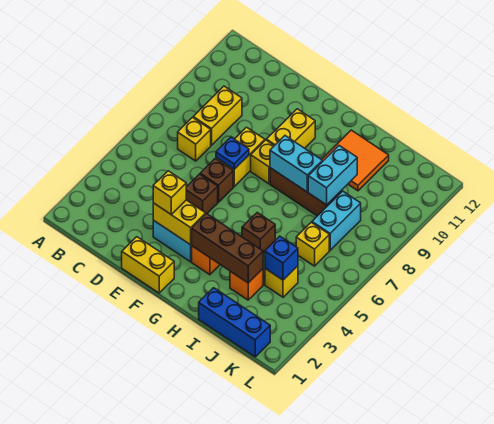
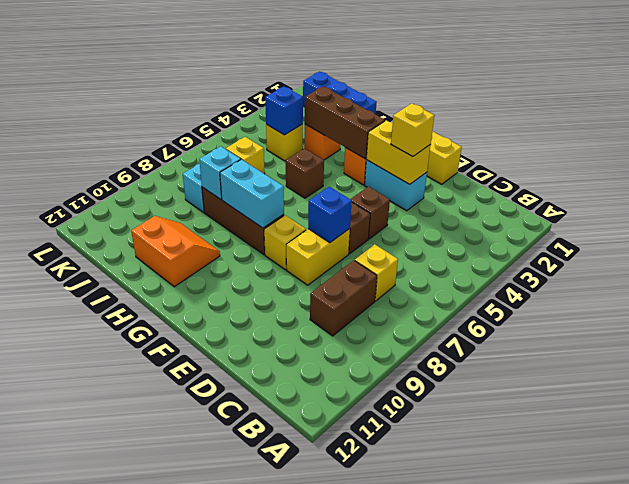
yellow 1x2 brick [193,86,242,146] -> brown 1x2 brick [310,260,377,336]
blue 1x1 plate [216,137,249,169] -> blue 1x1 brick [308,187,352,243]
yellow 1x2 brick [267,109,315,148] -> none
orange 2x2 tile [322,130,389,191] -> orange 2x2 slope [131,216,220,287]
cyan 1x2 brick [308,146,357,205] -> cyan 1x1 brick [199,146,240,199]

